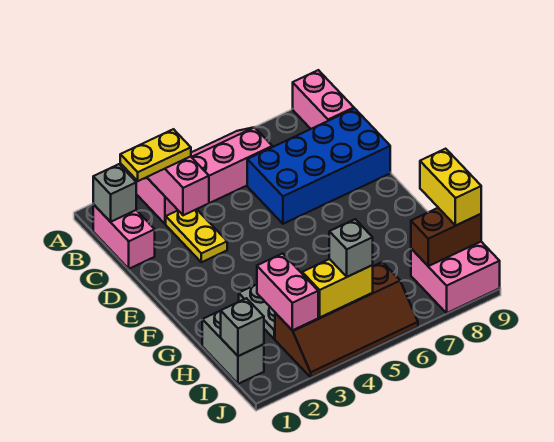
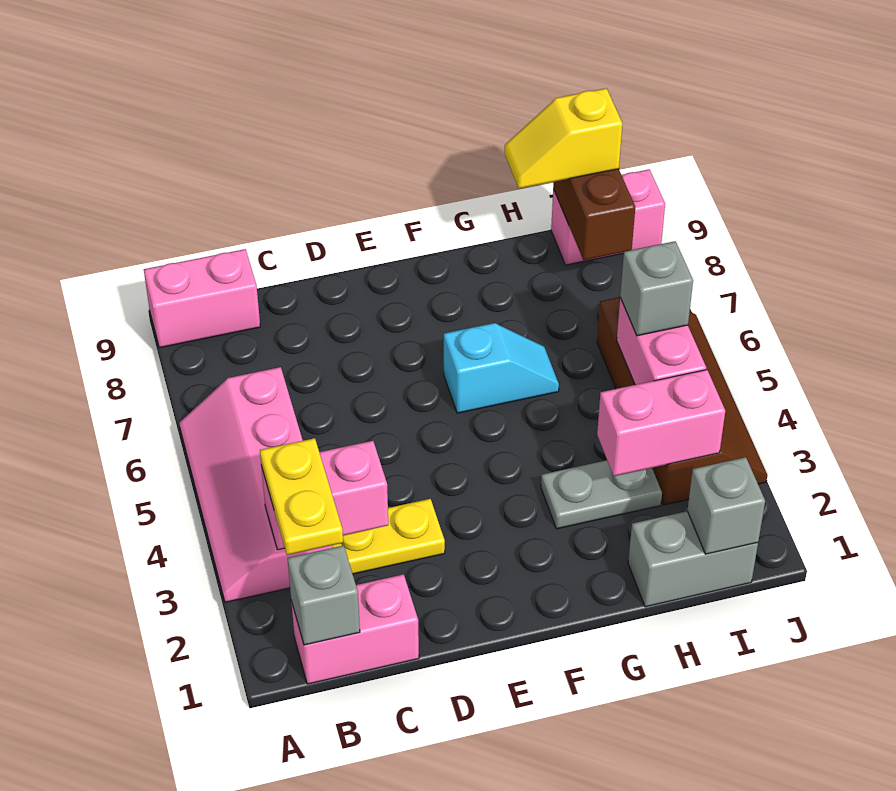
blue 2x4 brick [247,108,390,224] -> none
none -> cyan 1x2 slope [444,323,559,413]
yellow 1x2 brick [420,149,481,226] -> yellow 1x2 slope [504,88,622,188]
yellow 1x2 brick [302,259,373,317] -> pink 1x2 brick [617,298,706,385]
pink 2x2 brick [411,242,500,313] -> pink 1x2 brick [551,169,665,265]

